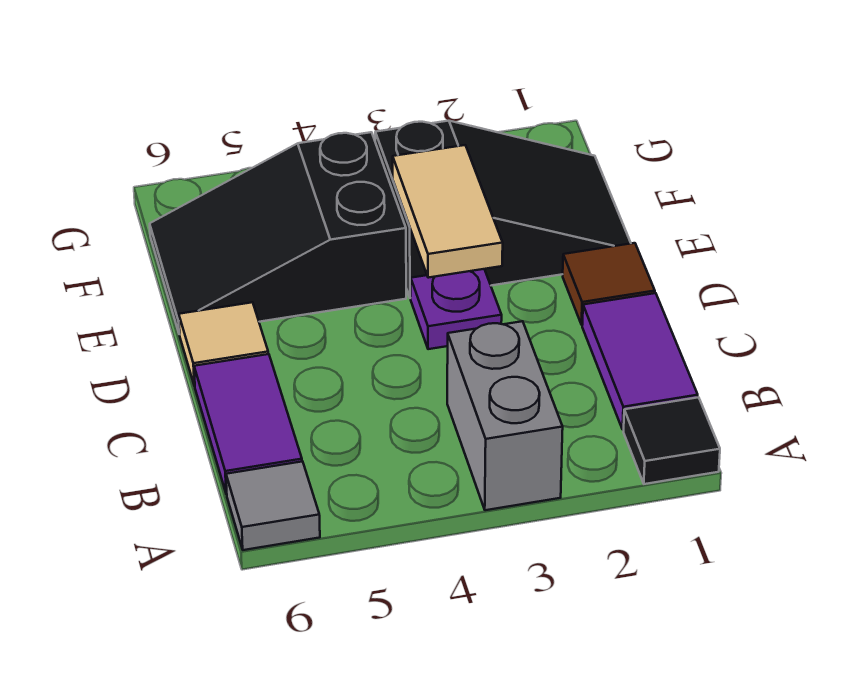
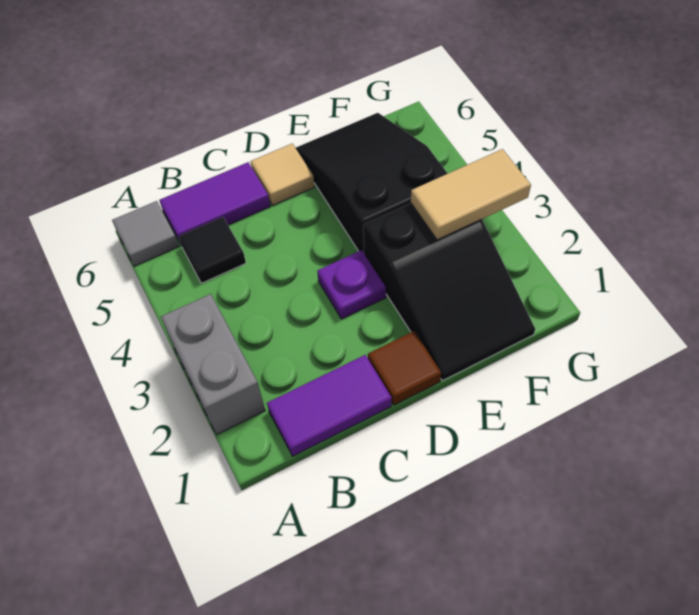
black 1x1 tile [624,397,720,484] -> black 1x1 tile moved to [179,217,246,283]
grey 1x2 brick [447,321,563,510] -> grey 1x2 brick turned to [161,294,265,435]
tan 1x2 tile [393,145,503,278] -> tan 1x2 tile moved to [411,149,531,240]

